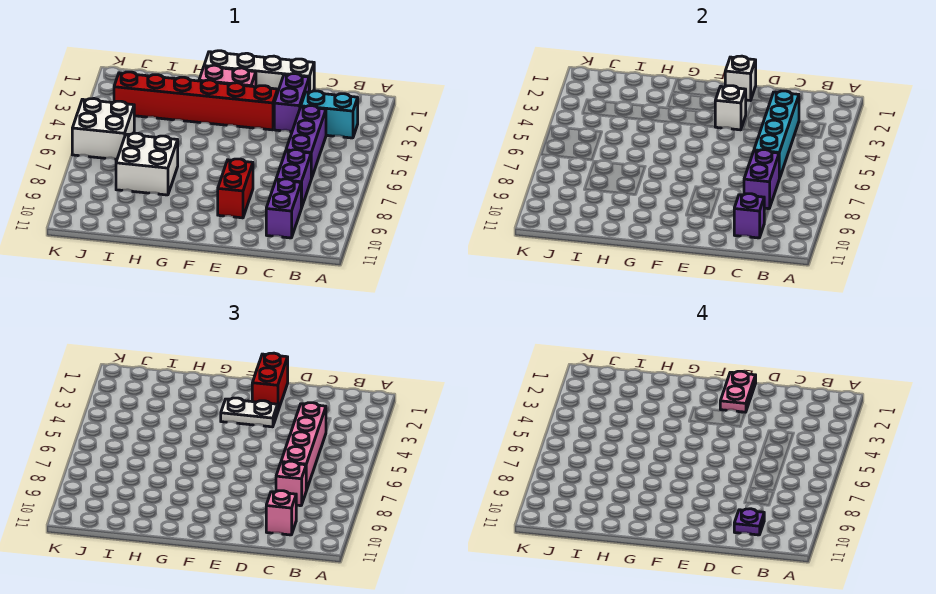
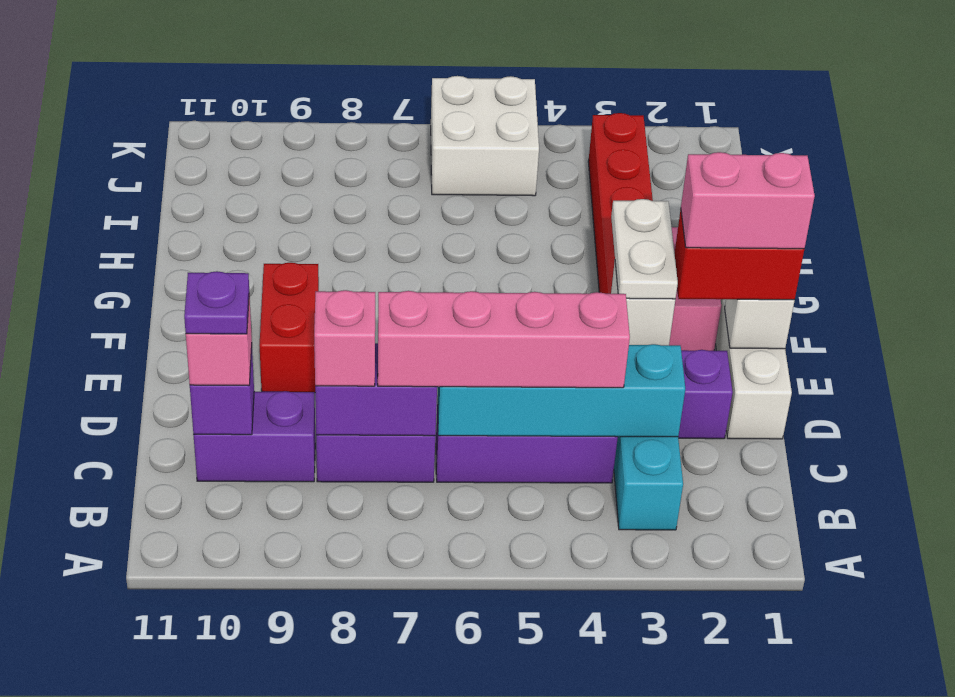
pink 1x2 plate [720,371,756,412] -> pink 1x2 brick [681,152,815,249]
red 1x2 brick [218,159,253,218] -> red 1x2 brick turned to [260,263,319,392]
white 2x2 brick [116,133,178,195] -> none

